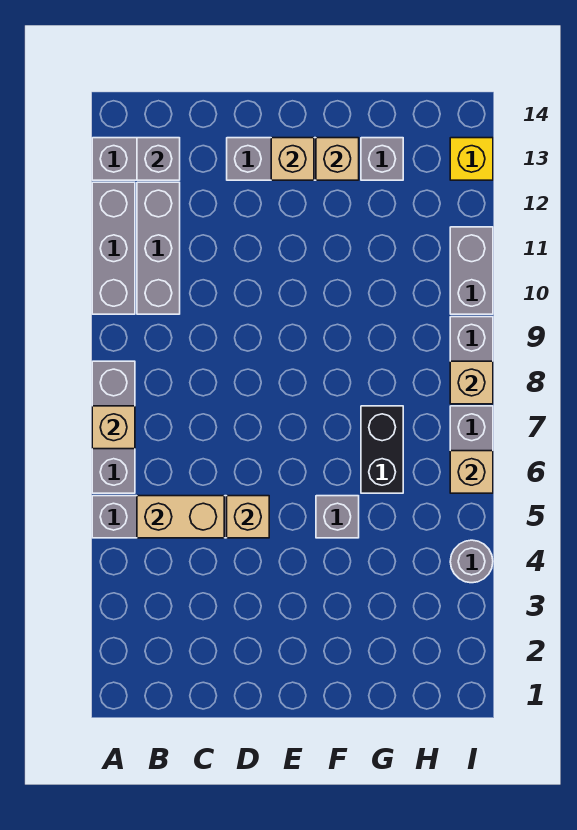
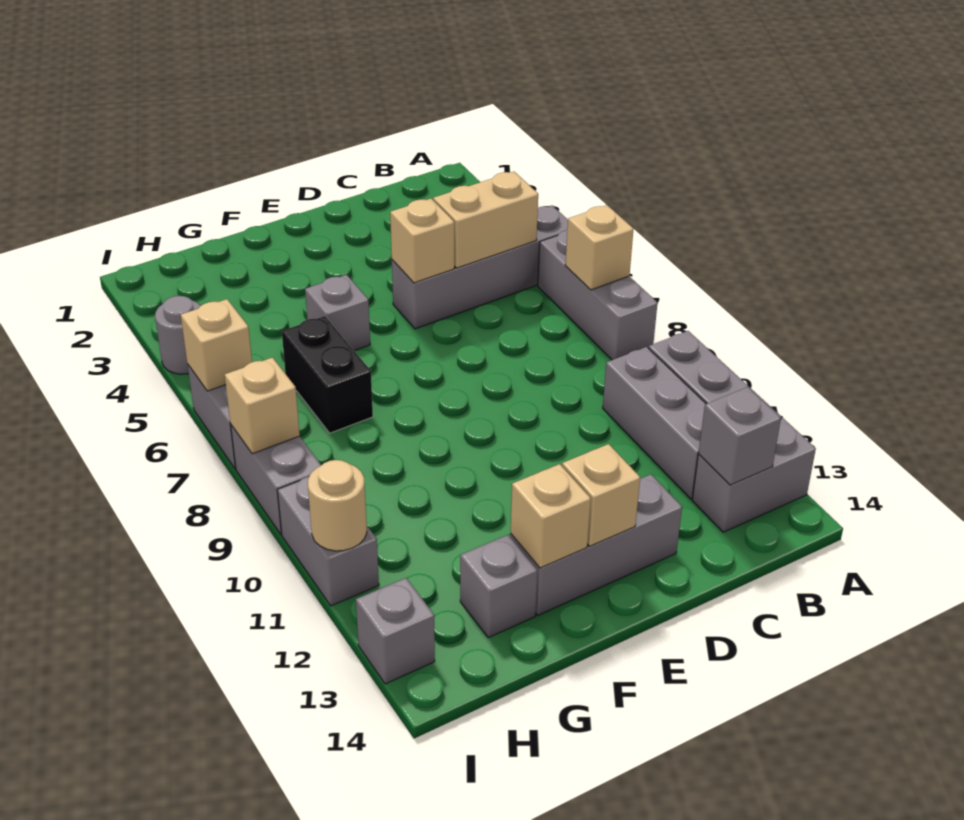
none -> tan 1x1 round brick [308,460,367,551]
yellow 1x1 brick [450,138,493,180] -> grey 1x1 brick [356,578,435,684]

